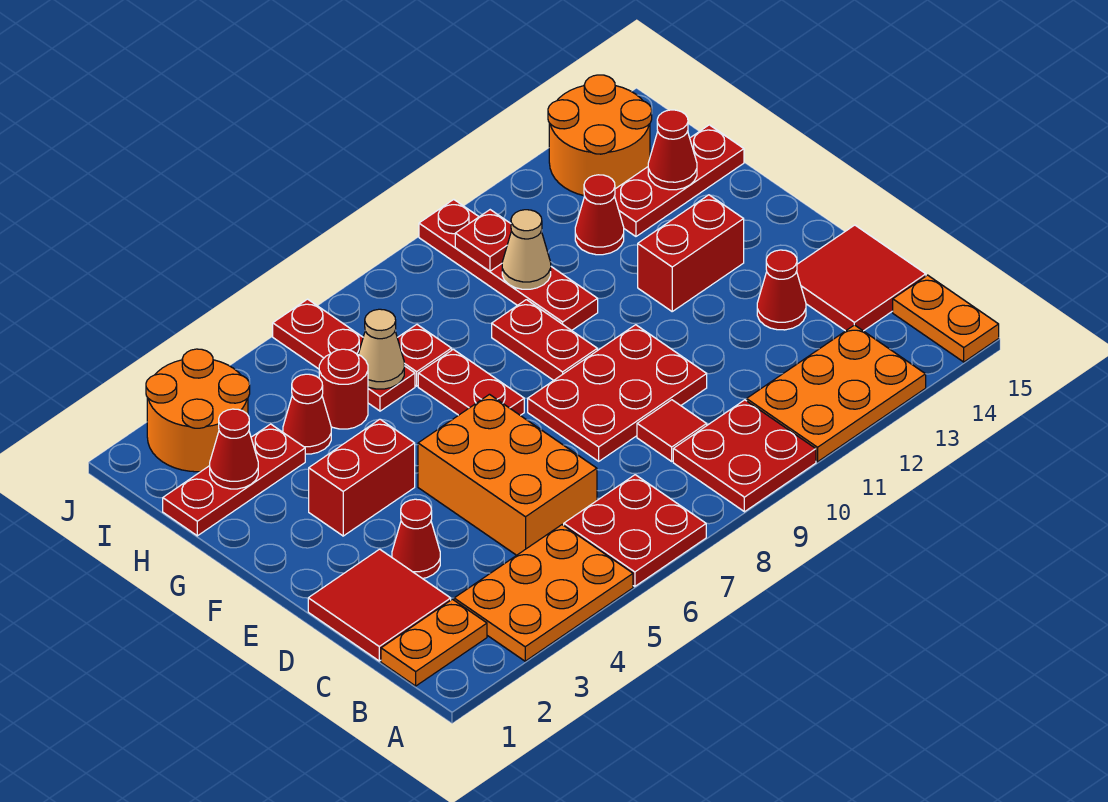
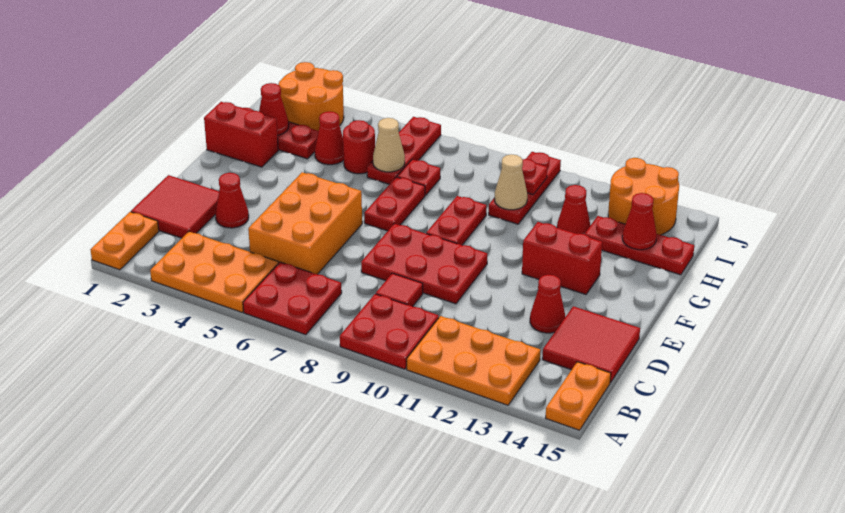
orange 1x2 plate [381,599,487,686] -> orange 1x2 plate turned to [90,212,159,270]
red 1x2 brick [309,419,415,536] -> red 1x2 brick moved to [204,102,278,167]
red 1x4 plate [419,200,598,331] -> red 1x3 plate [489,152,561,224]

